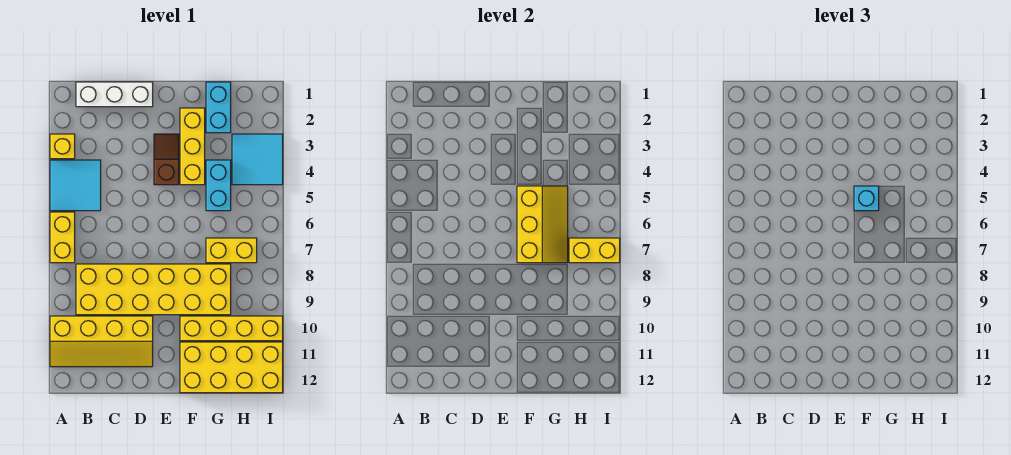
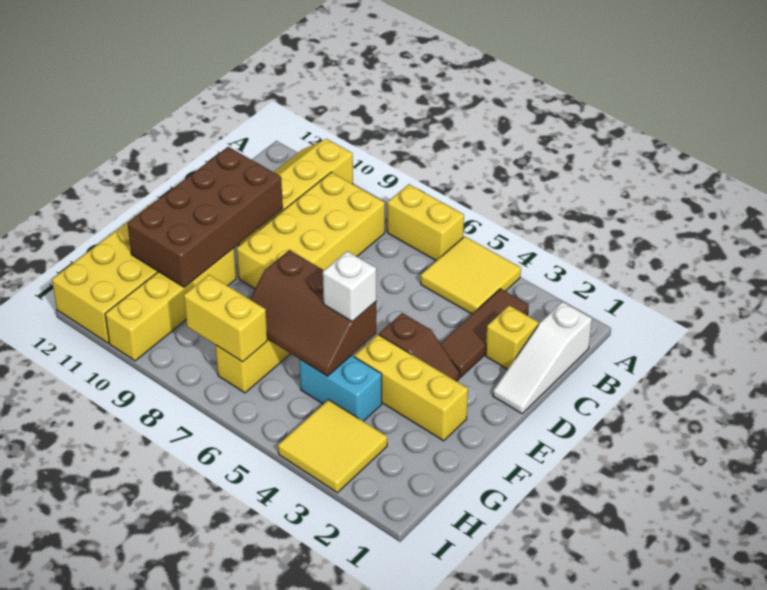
yellow 1x1 brick [50,134,75,159] -> yellow 1x1 brick moved to [486,305,538,369]
cyan 2x2 tile [50,160,101,211] -> yellow 2x2 tile [421,236,521,314]
white 1x3 brick [76,82,153,107] -> white 1x3 slope [493,302,592,414]
none -> brown 1x3 tile [440,289,529,377]
yellow 2x6 brick [76,264,231,315] -> yellow 2x4 brick [236,172,385,289]
none -> brown 2x4 brick [127,147,283,287]
yellow 2x3 slope [517,186,568,263] -> brown 2x3 slope [250,250,376,376]
cyan 1x1 brick [854,186,879,211] -> white 1x1 brick [323,251,376,322]
cyan 1x2 brick [206,82,231,133] -> none
cyan 2x2 tile [232,134,283,185] -> yellow 2x2 tile [278,400,387,493]
yellow 1x2 brick [569,238,620,263] -> yellow 1x2 brick turned to [184,275,267,362]

